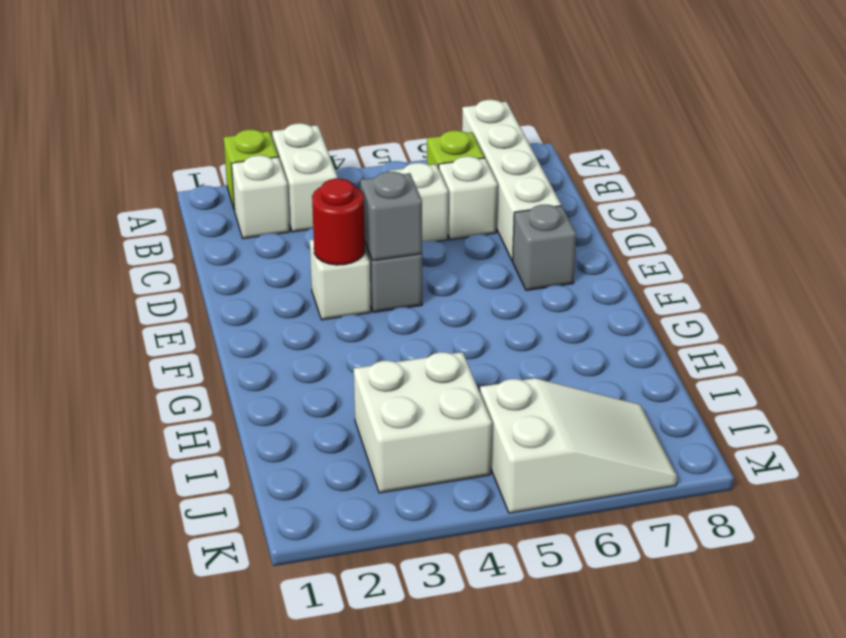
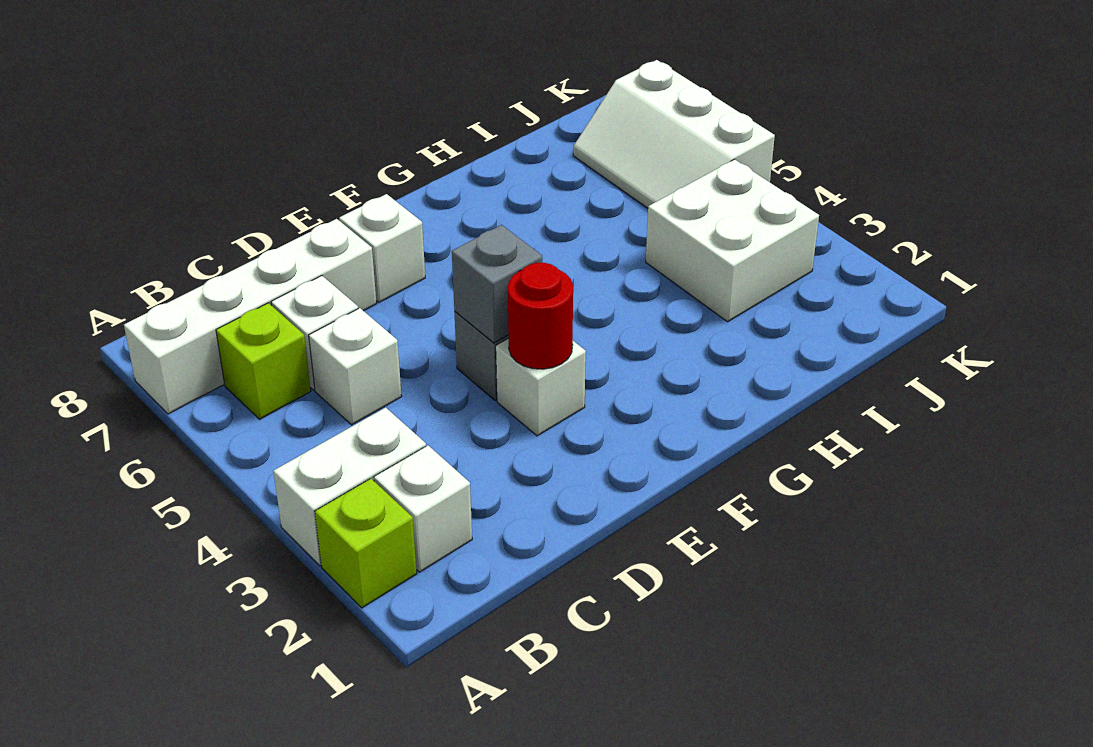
grey 1x1 brick [513,205,576,290] -> white 1x1 brick [339,194,425,302]
white 2x3 slope [480,378,677,513] -> white 2x3 slope turned to [573,60,775,208]

